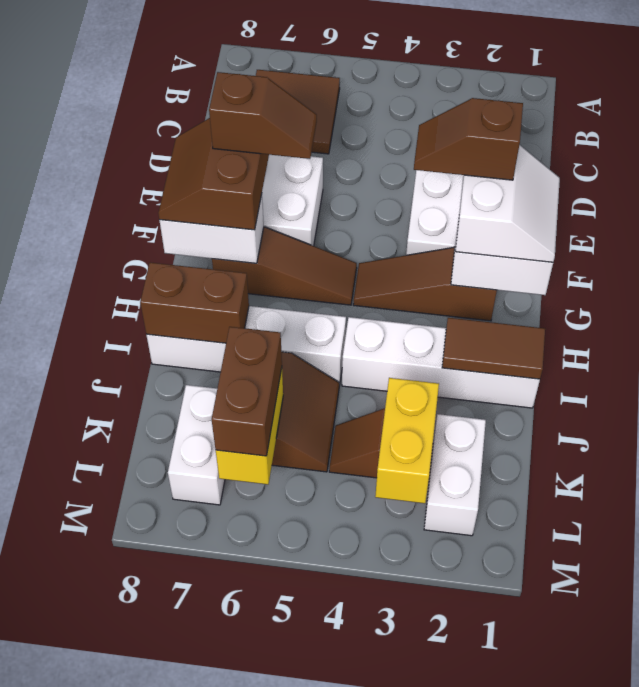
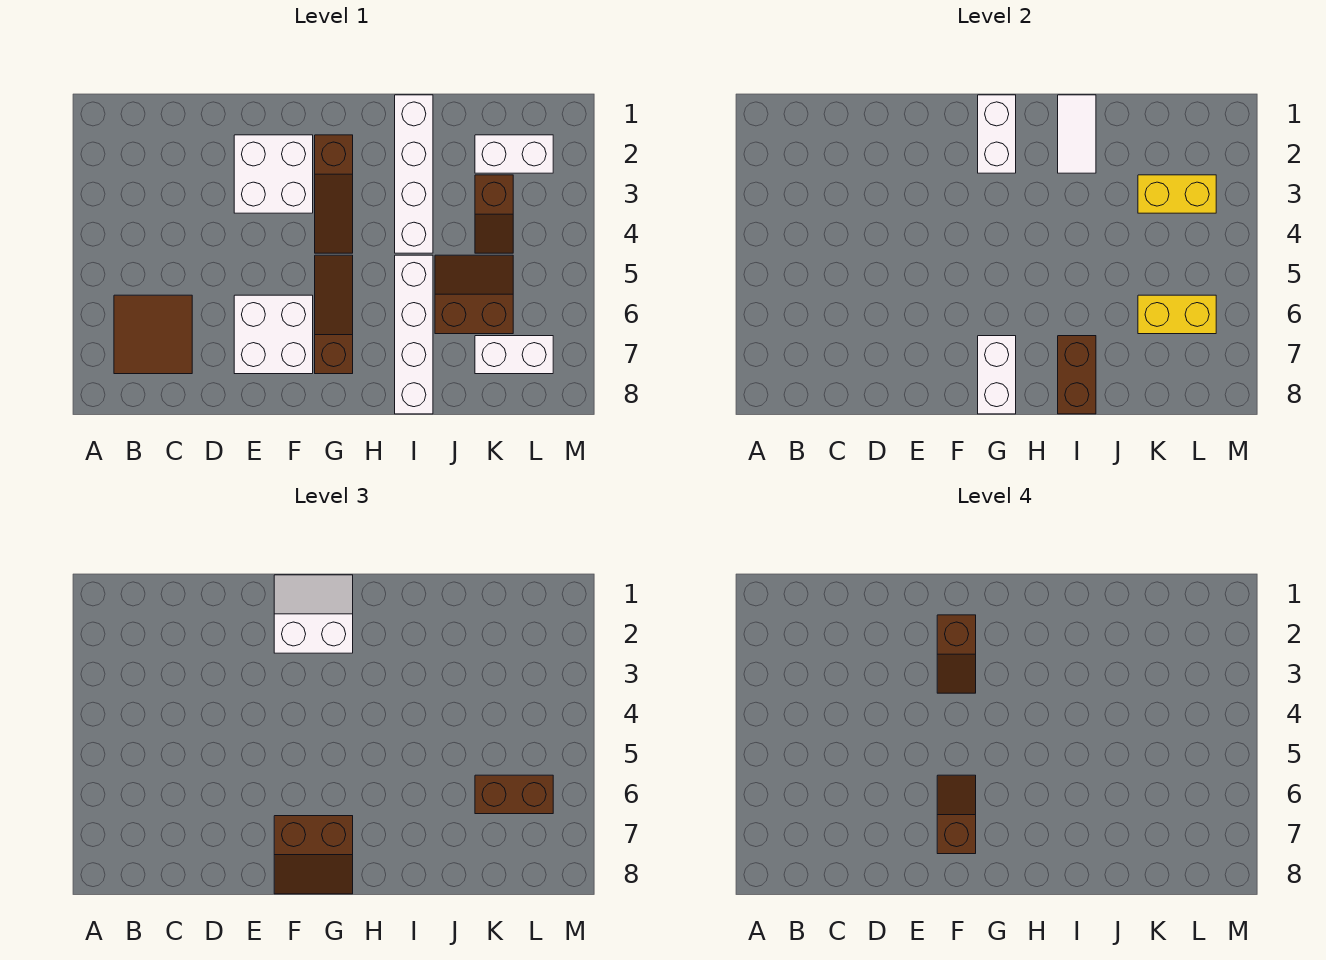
brown 1x2 tile [442,318,545,379] -> white 1x2 tile [1058,95,1096,173]

